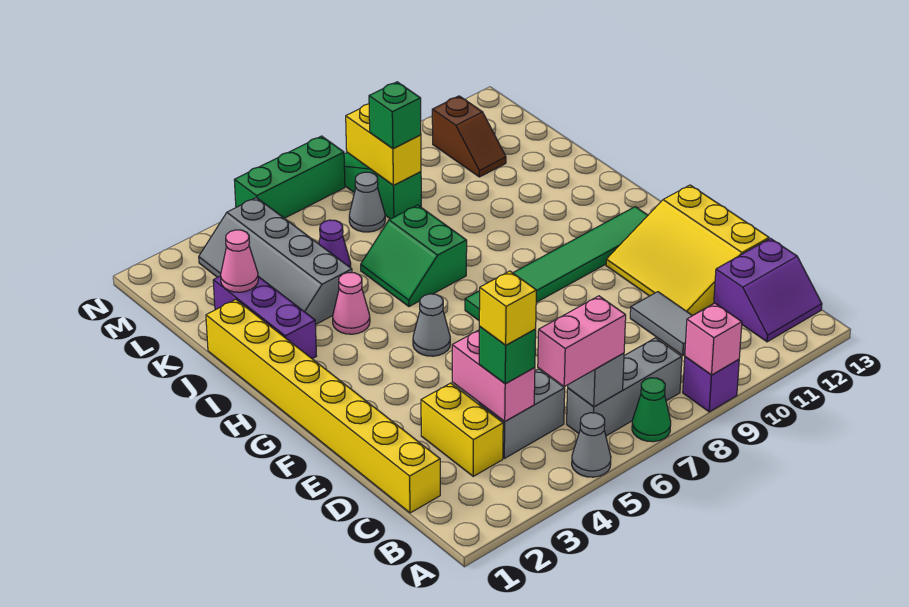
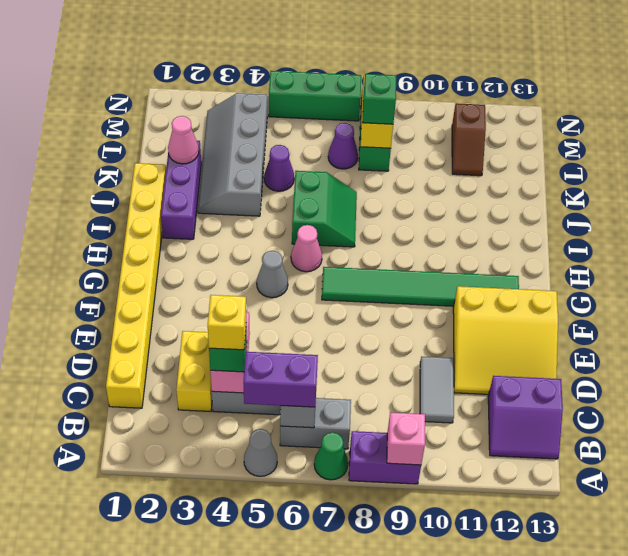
purple 1x1 brick [683,357,739,412] -> purple 1x2 brick [349,431,421,484]
pink 1x2 brick [538,296,626,387] -> purple 1x2 brick [243,352,318,407]
grey 1x3 brick [567,338,682,436] -> grey 1x2 brick [280,398,351,449]
yellow 3x3 slope [606,185,769,316] -> yellow 3x3 slope turned to [453,286,558,394]
pink 1x1 cone [333,273,370,334] -> pink 1x1 cone moved to [291,225,322,272]
green 2x2 slope [361,205,467,307] -> green 2x2 slope turned to [292,171,357,247]
grey 1x1 cone [349,172,385,232] -> purple 1x1 cone [328,123,358,169]

